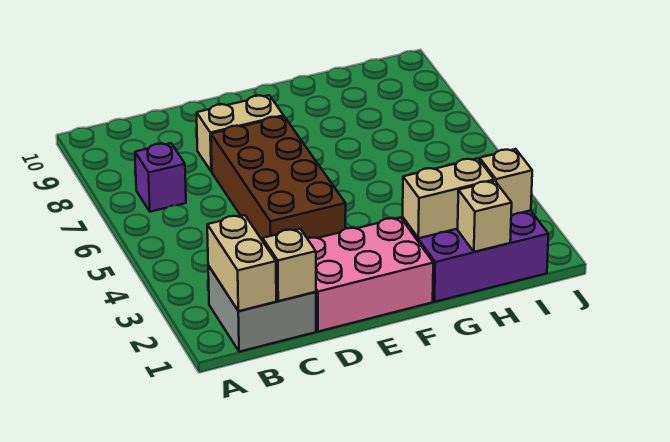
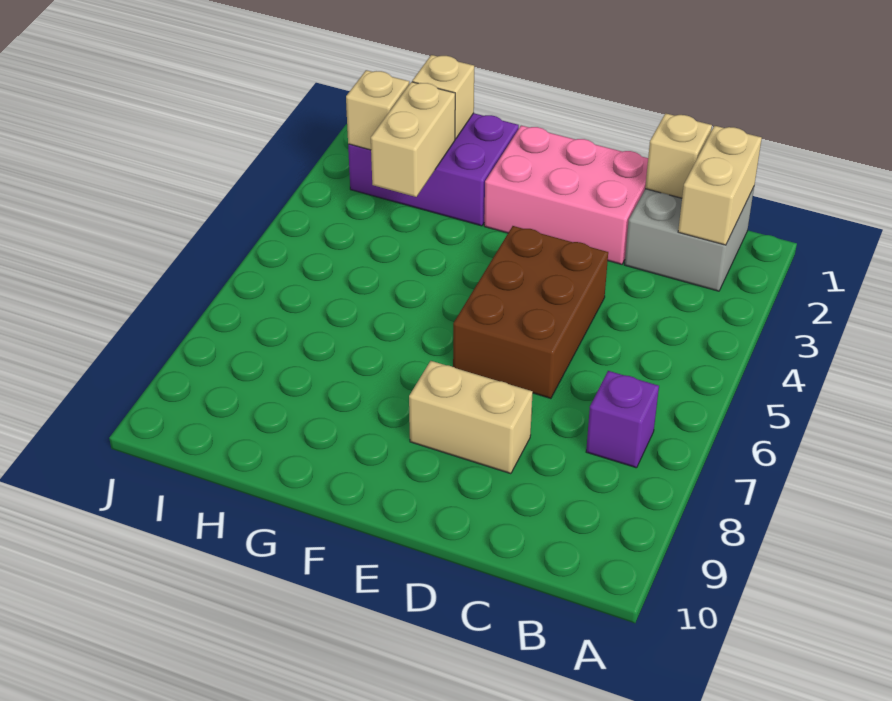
brown 2x4 brick [211,116,346,241] -> brown 2x3 brick [453,226,608,398]
tan 1x2 brick [403,158,494,238] -> tan 1x2 brick turned to [371,82,455,197]

